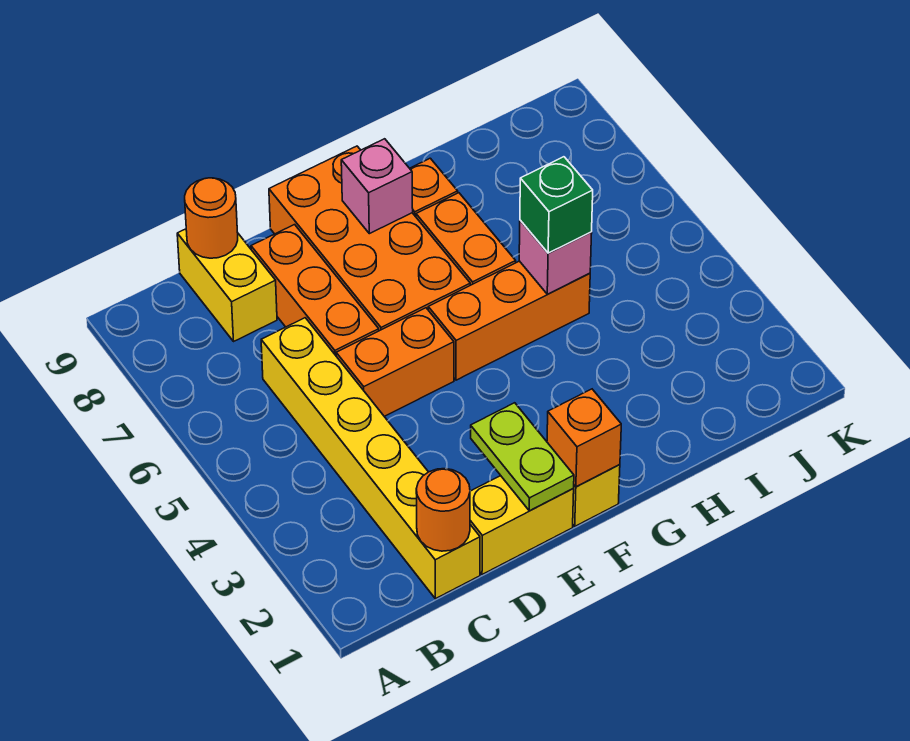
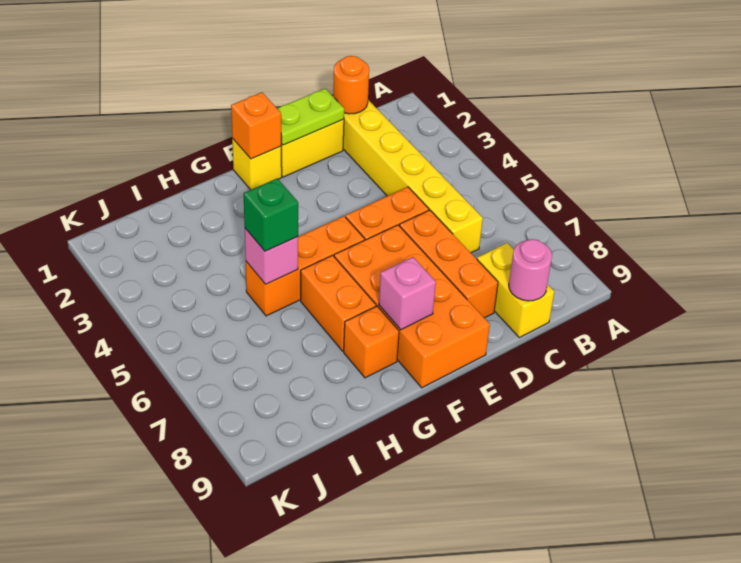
orange 1x1 round brick [185,178,238,258] -> pink 1x1 round brick [509,239,552,301]
lime 1x2 plate [471,403,574,511] -> lime 1x2 plate turned to [277,89,344,145]

